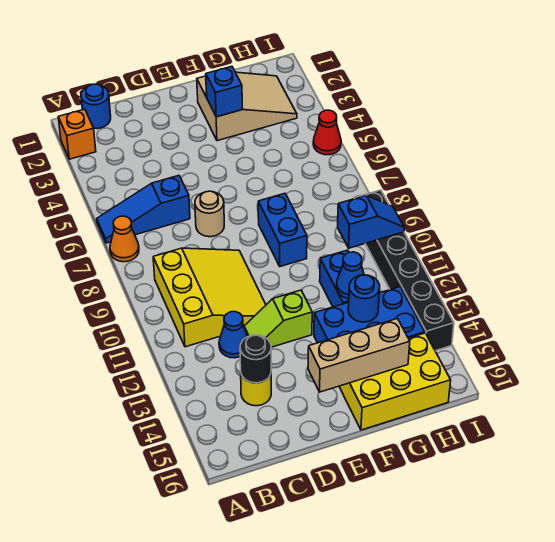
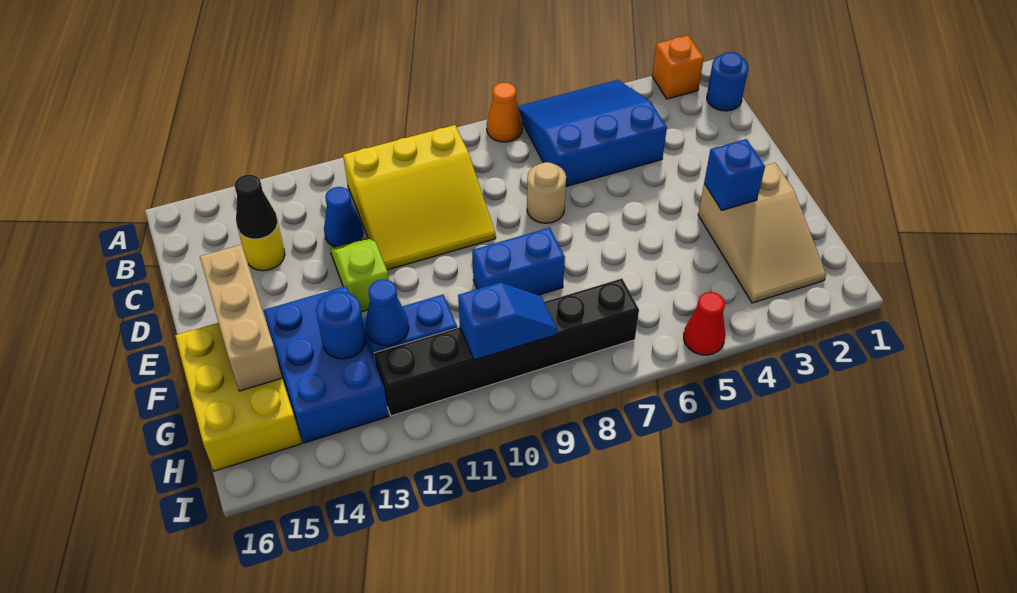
blue 1x3 slope [97,176,190,243] -> blue 3x3 slope [518,80,667,187]
black 1x1 round brick [240,335,271,383] -> black 1x1 cone [234,174,278,239]
blue 1x2 slope [338,195,404,248] -> blue 1x2 slope turned to [458,282,557,360]
black 1x6 brick [354,190,454,351] -> black 1x6 brick moved to [374,279,639,416]

